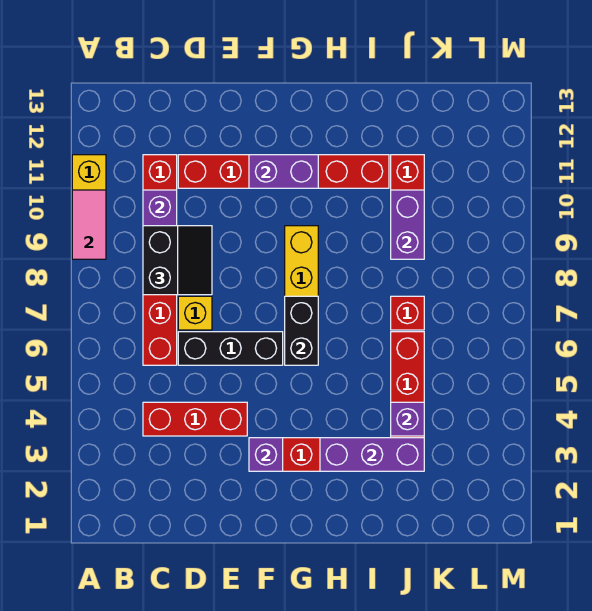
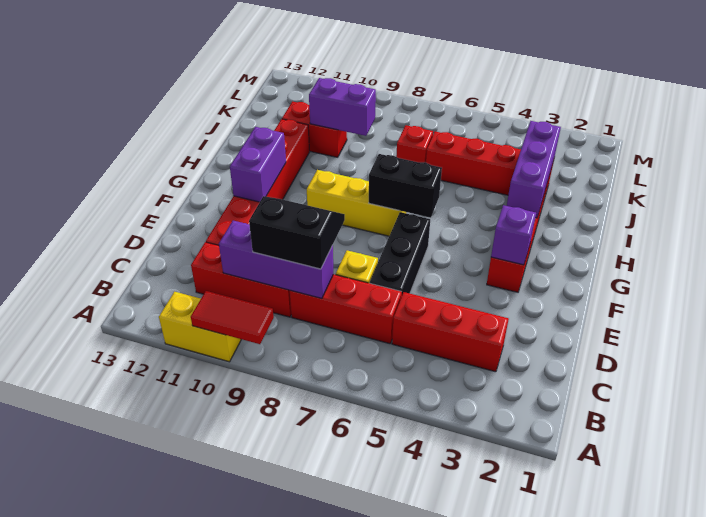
pink 1x2 tile [72,190,106,259] -> red 1x2 tile [191,291,274,344]
red 1x3 brick [143,402,247,436] -> red 1x3 brick turned to [392,292,509,372]
purple 1x1 brick [391,402,424,436] -> none

